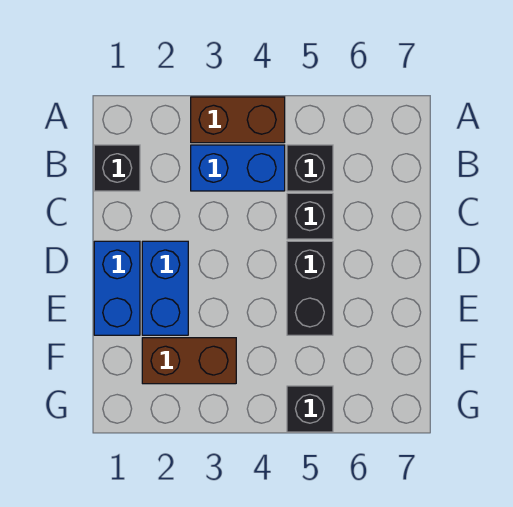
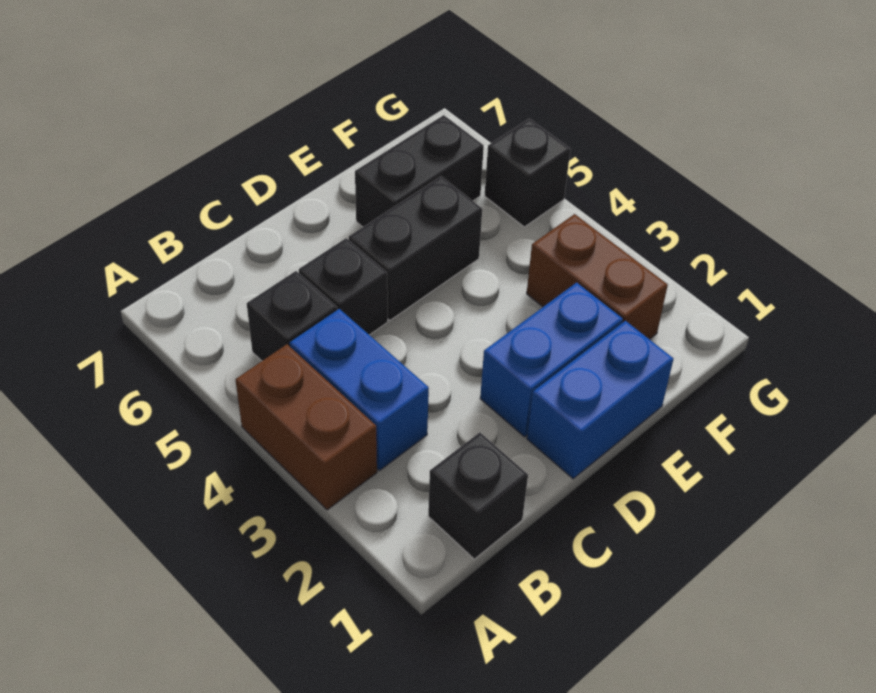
none -> black 1x2 brick [355,115,484,227]

